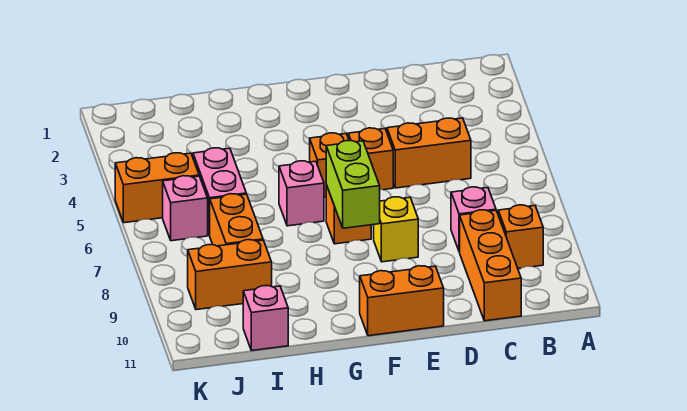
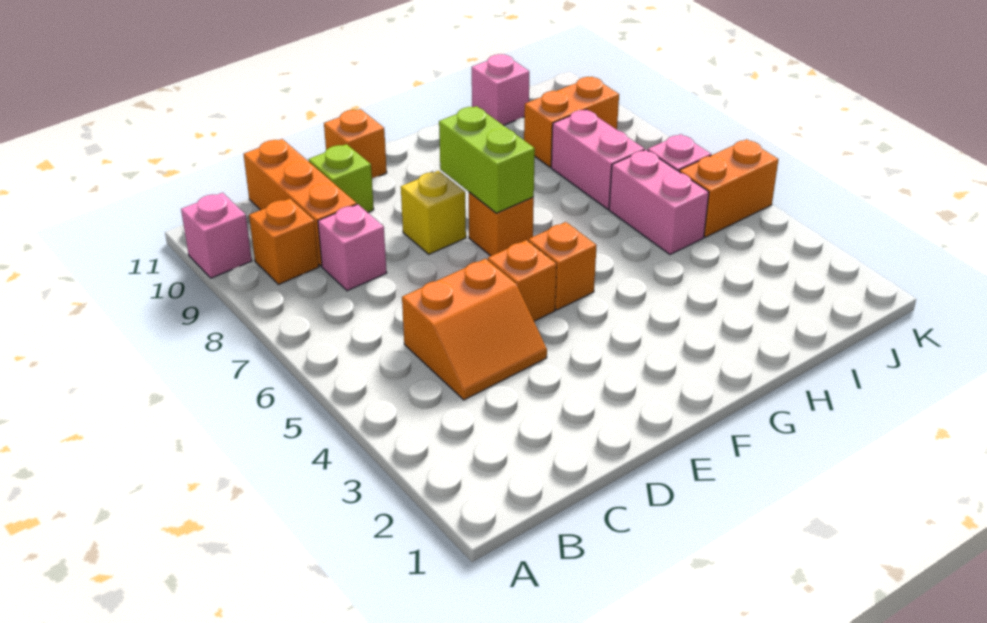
none -> lime 1x1 brick [308,144,374,212]
orange 1x2 brick [360,266,444,336] -> orange 1x1 brick [324,109,387,178]
pink 1x1 brick [279,161,324,226] -> pink 1x1 brick moved to [181,193,252,278]
orange 1x2 brick [210,194,263,246] -> pink 1x2 brick [551,109,644,209]

